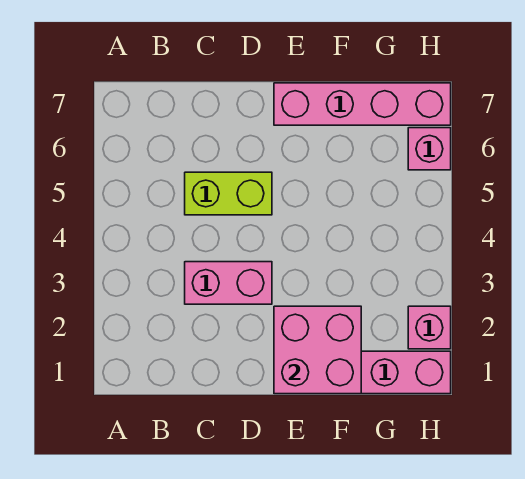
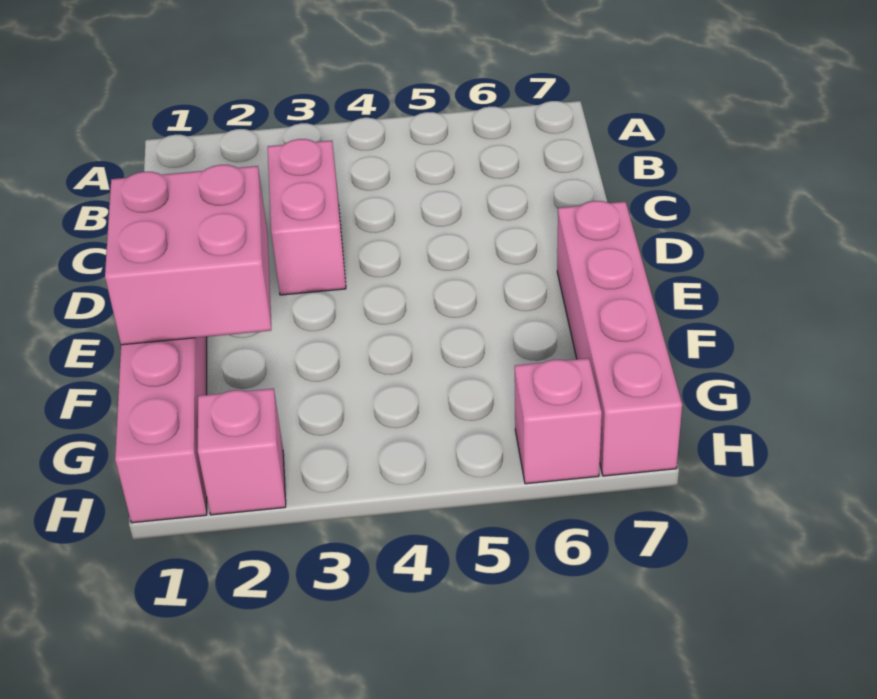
lime 1x2 brick [185,172,272,215] -> none

